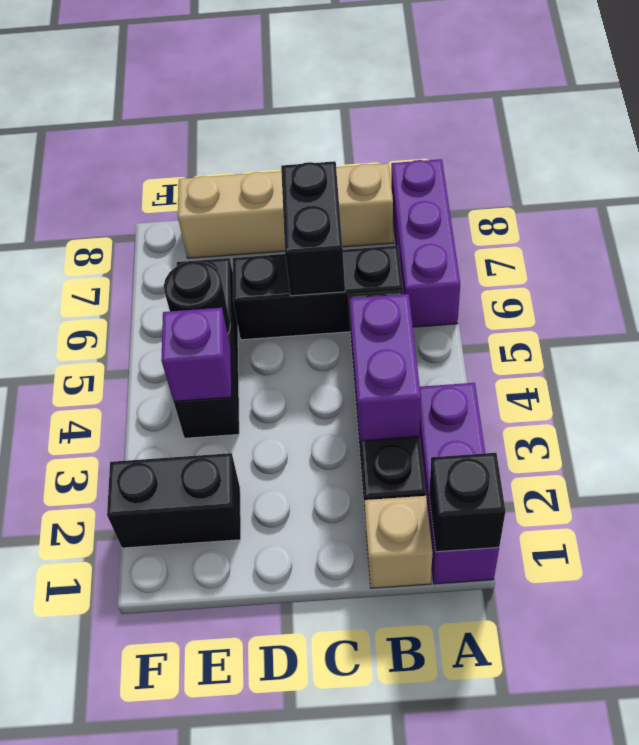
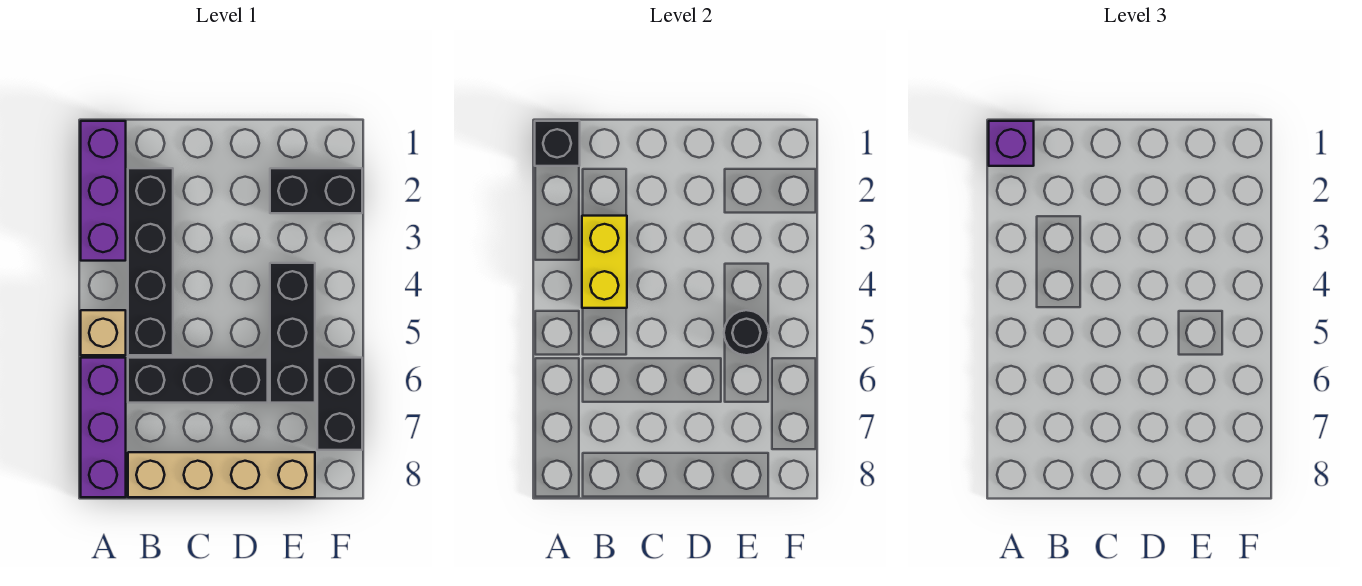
tan 1x1 brick [365,496,433,588] -> tan 1x1 brick moved to [81,310,126,355]
purple 1x2 brick [350,294,421,441] -> yellow 1x2 brick [582,216,627,308]
black 1x2 brick [281,161,345,296] -> black 1x2 brick moved to [317,358,362,450]
purple 1x1 brick [161,308,231,401] -> purple 1x1 brick moved to [989,121,1034,166]

